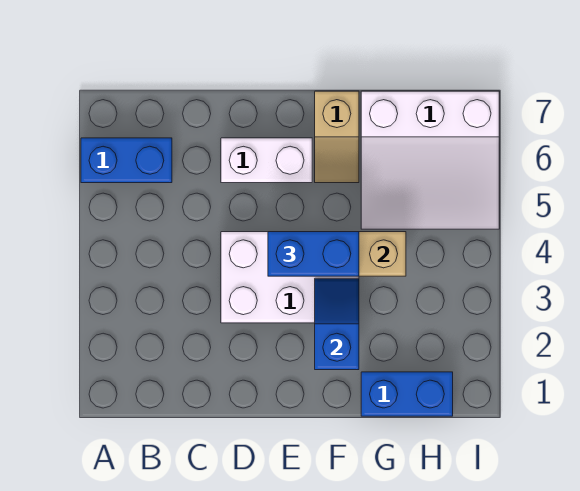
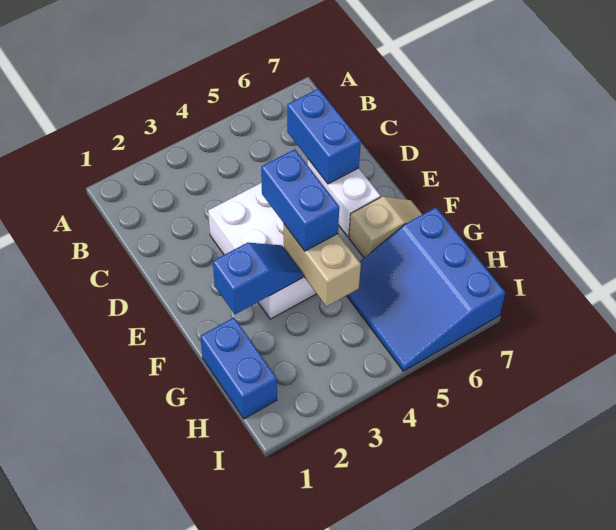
blue 1x2 brick [81,138,172,183] -> blue 1x2 brick moved to [287,89,361,184]
tan 1x2 slope [315,91,359,183] -> tan 1x2 slope turned to [349,197,422,258]
white 3x3 slope [361,91,499,229] -> blue 3x3 slope [347,207,505,371]

